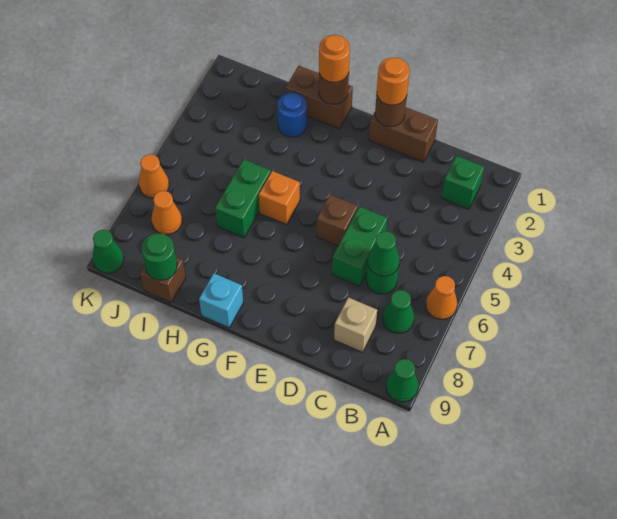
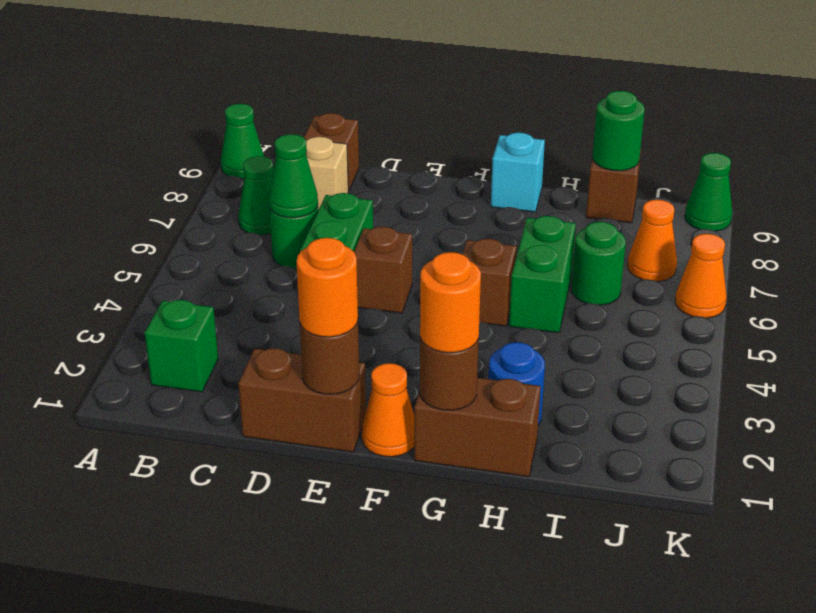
orange 1x1 cone [426,276,457,319] -> orange 1x1 cone moved to [362,363,414,457]
none -> brown 1x1 brick [303,113,359,191]
orange 1x1 brick [259,171,300,224] -> brown 1x1 brick [462,239,517,326]
none -> green 1x1 round brick [571,222,626,305]

